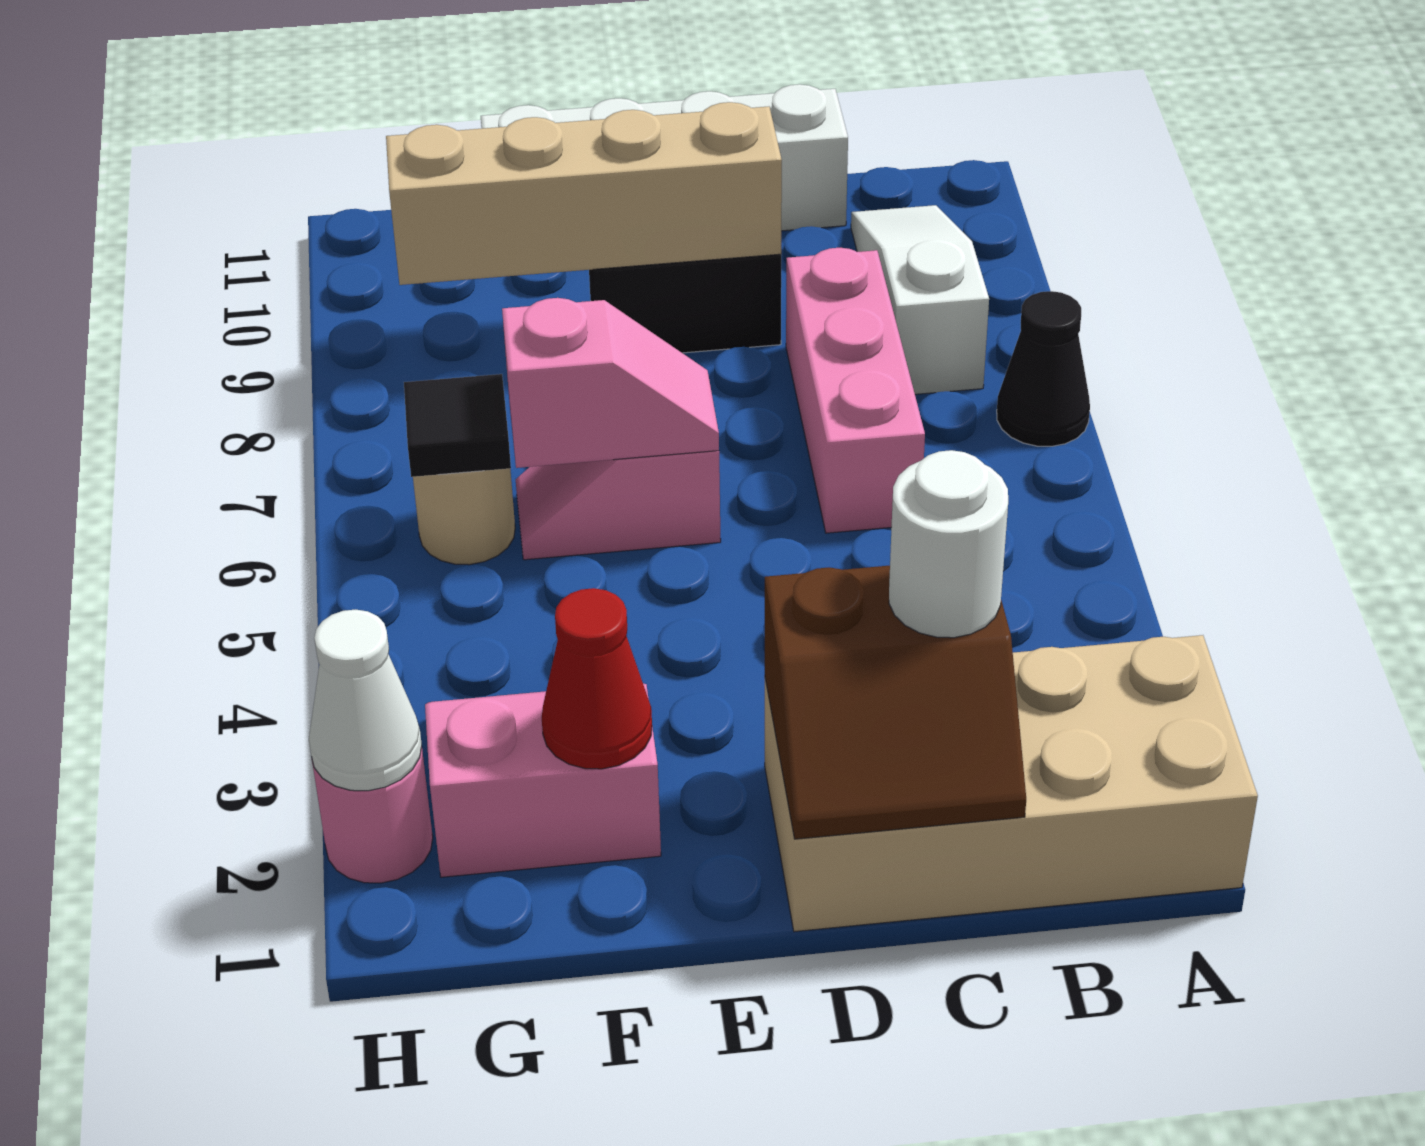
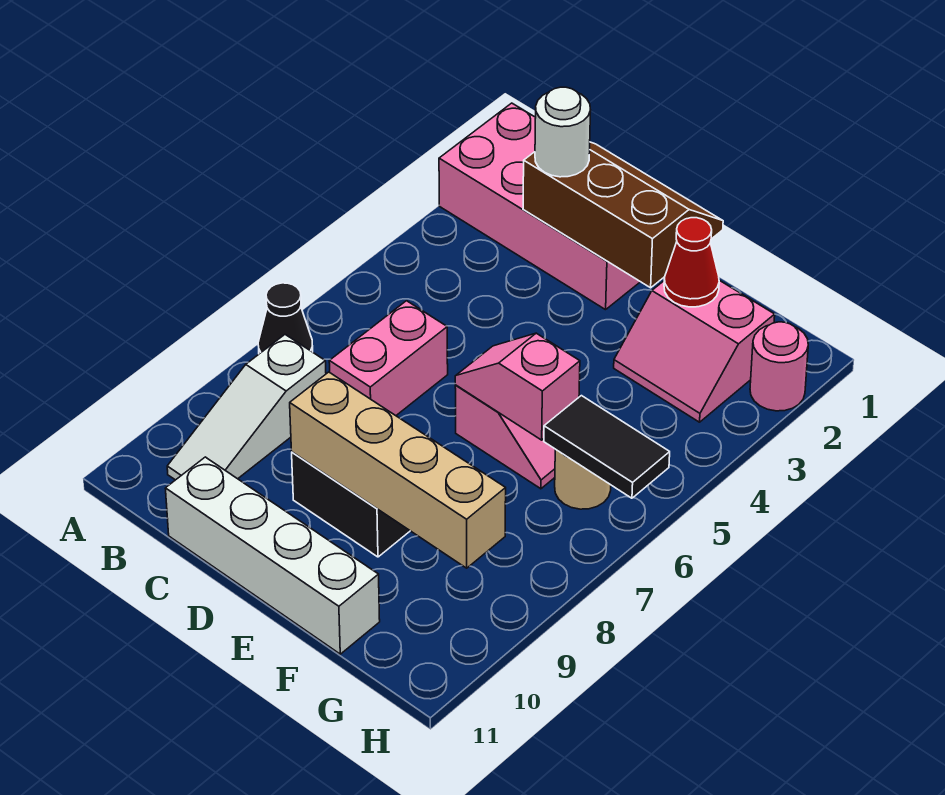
tan 2x4 brick [765,635,1258,932] -> pink 2x4 brick [439,103,640,310]
brown 2x2 slope [765,565,1026,839] -> brown 2x3 slope [523,142,723,288]
pink 1x3 brick [786,248,925,533] -> pink 1x2 brick [329,301,448,416]
black 1x1 tile [404,374,511,477] -> black 1x2 tile [544,396,670,498]
white 1x1 cone [309,610,422,791] -> none

